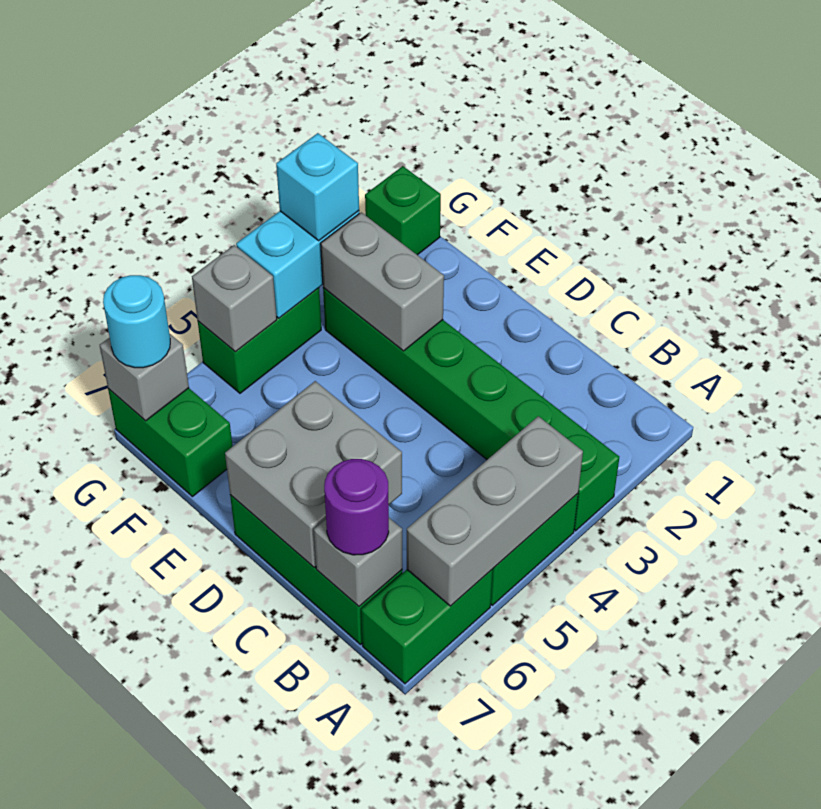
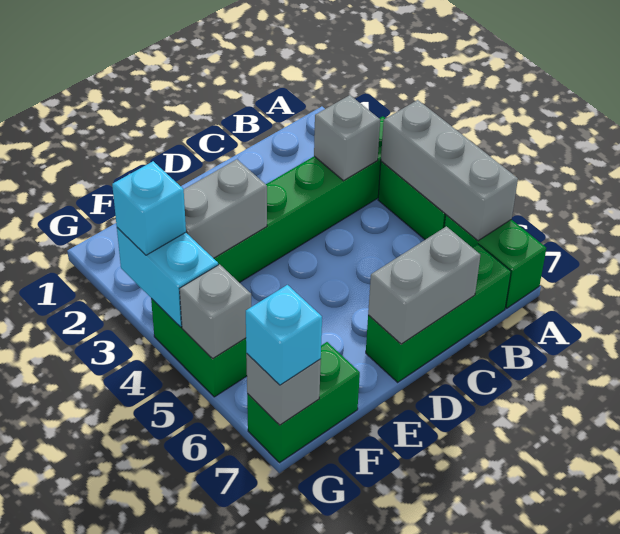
grey 1x1 brick [314,518,402,606] -> grey 1x1 brick moved to [314,95,380,181]
purple 1x1 round brick [324,459,389,555] -> none
grey 2x2 brick [225,381,402,567] -> grey 1x2 brick [368,226,480,344]
green 1x1 brick [365,166,441,255] -> none
cyan 1x1 round brick [103,275,170,368] -> cyan 1x1 brick [246,285,322,385]

